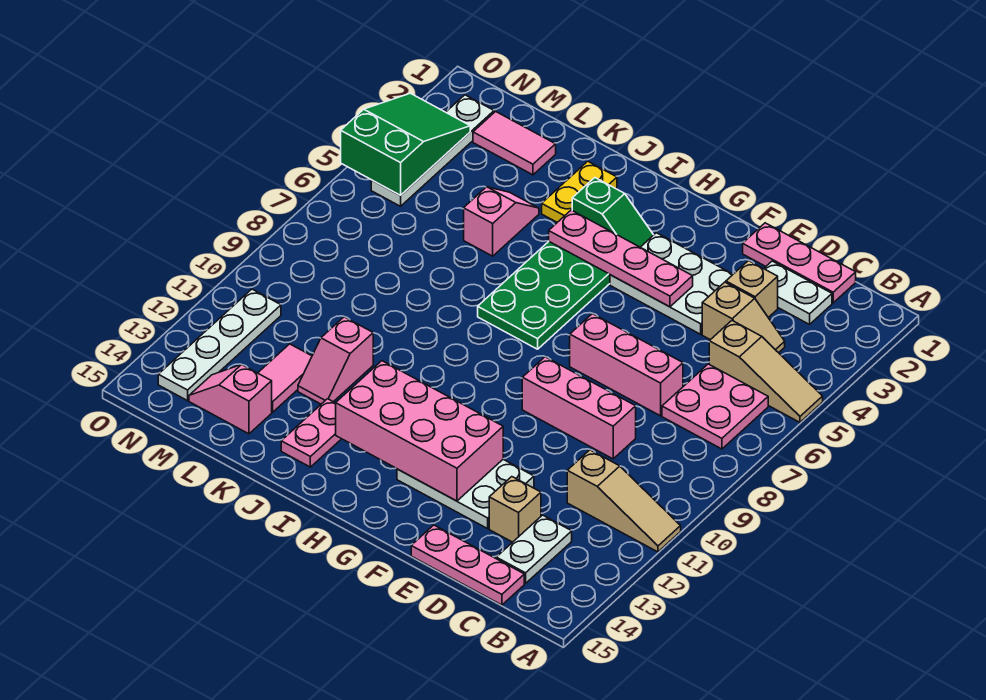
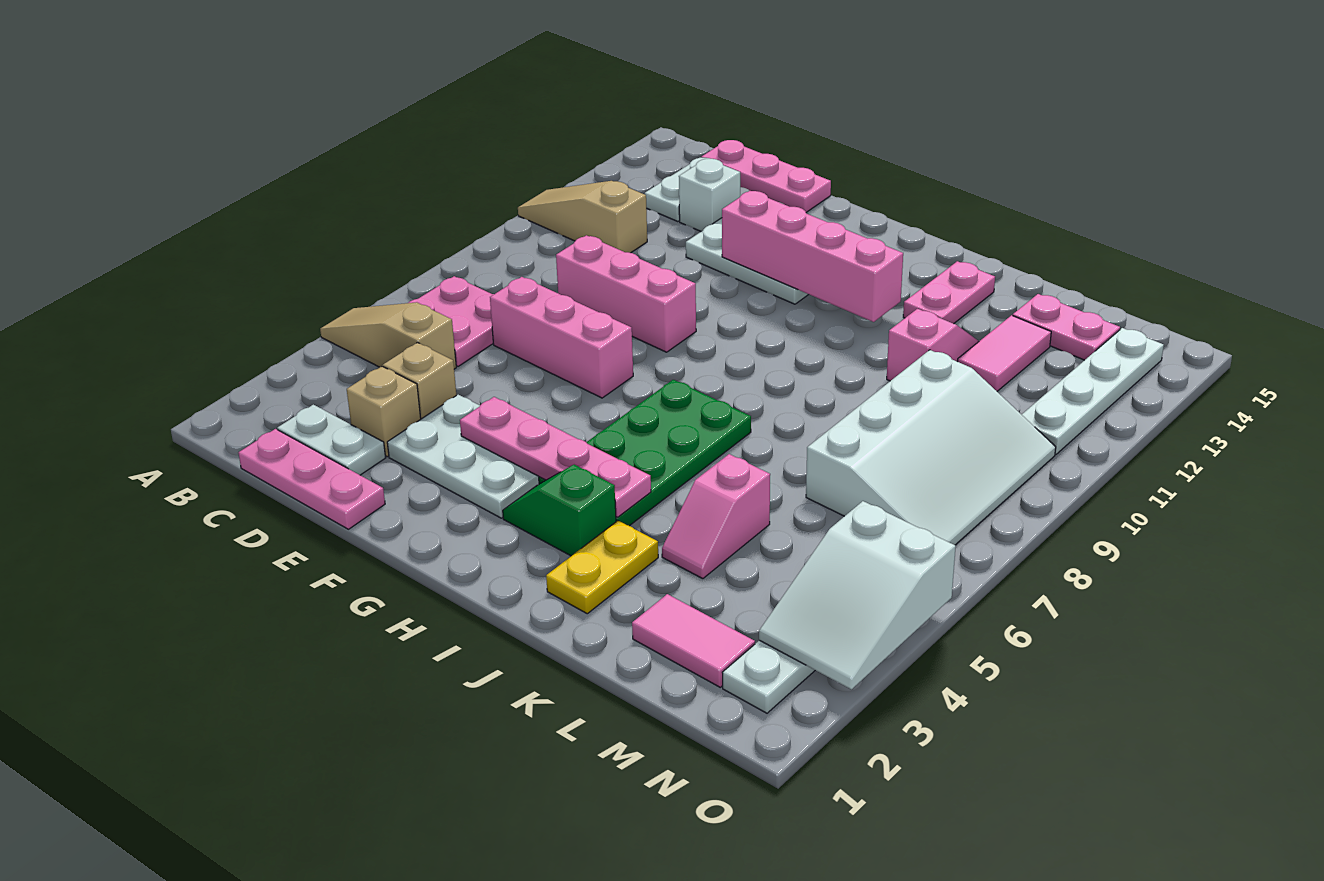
tan 1x1 brick [489,477,541,542] -> white 1x1 brick [679,159,740,231]
pink 2x4 brick [336,361,503,501] -> pink 1x4 brick [722,191,903,322]
none -> white 3x4 slope [806,350,1056,545]
pink 1x2 slope [189,365,272,434] -> pink 1x2 plate [1013,294,1120,360]
green 2x3 slope [341,93,470,195] -> white 2x3 slope [759,501,956,689]

